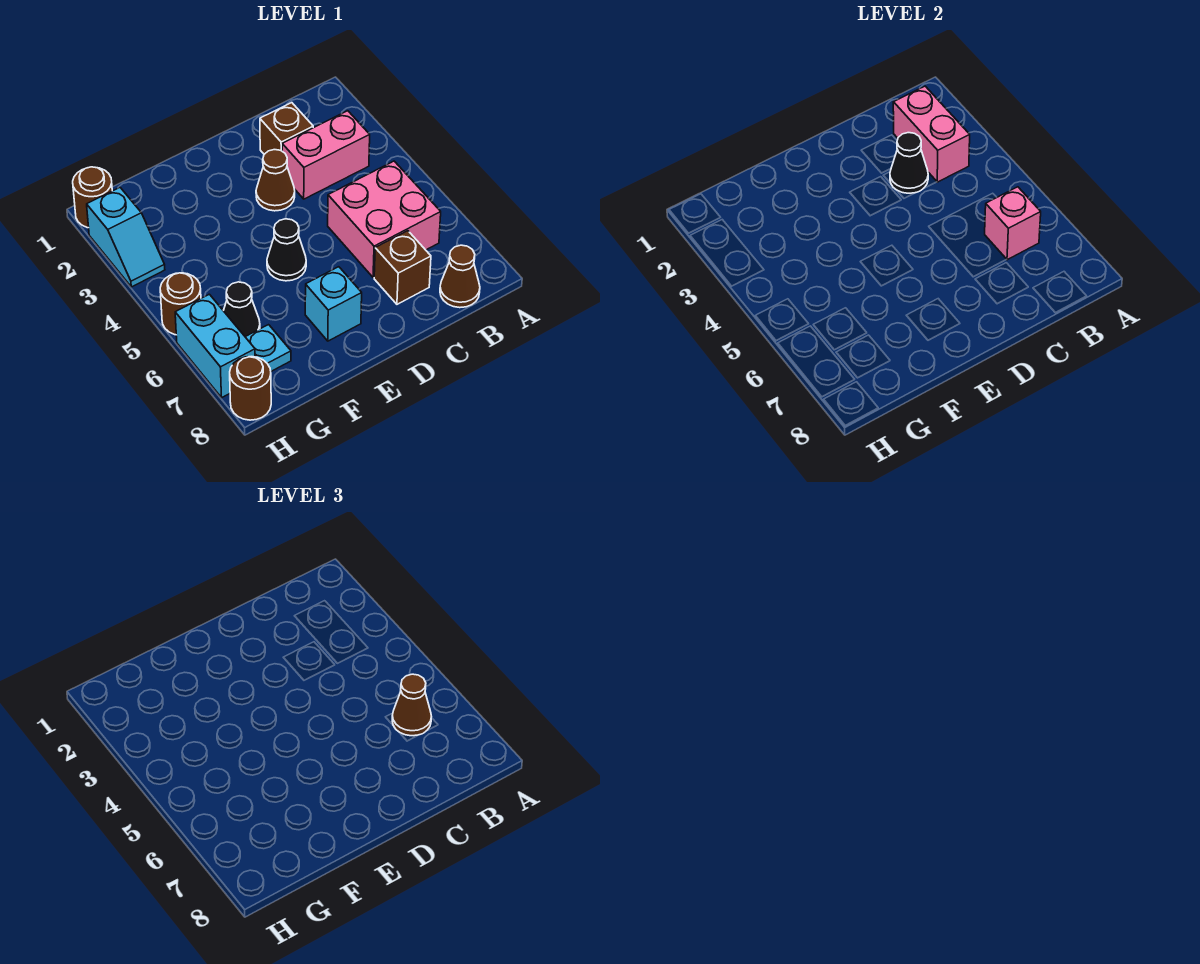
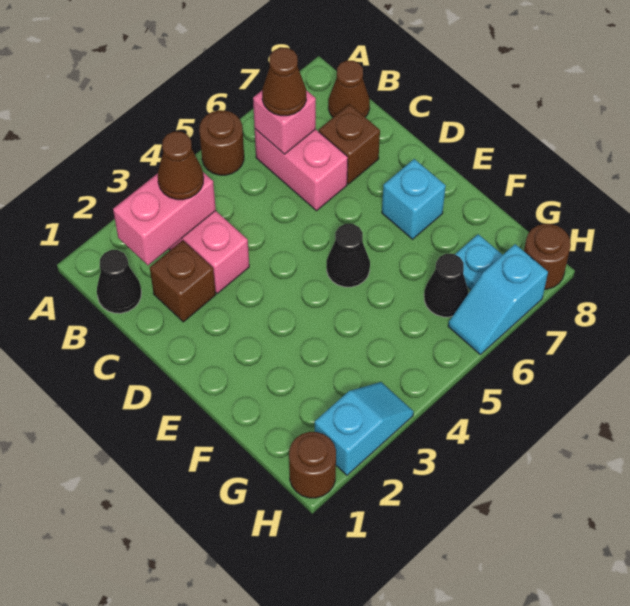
pink 2x2 brick [328,161,441,278] -> pink 1x2 brick [255,129,348,211]
black 1x1 cone [890,133,928,193] -> black 1x1 cone moved to [97,250,141,313]
brown 1x1 cone [256,150,295,211] -> brown 1x1 cone moved to [158,132,204,200]
brown 1x1 round brick [160,273,201,335] -> brown 1x1 round brick moved to [199,110,244,175]
cyan 1x2 brick [175,294,255,398] -> cyan 1x2 slope [448,244,548,355]

